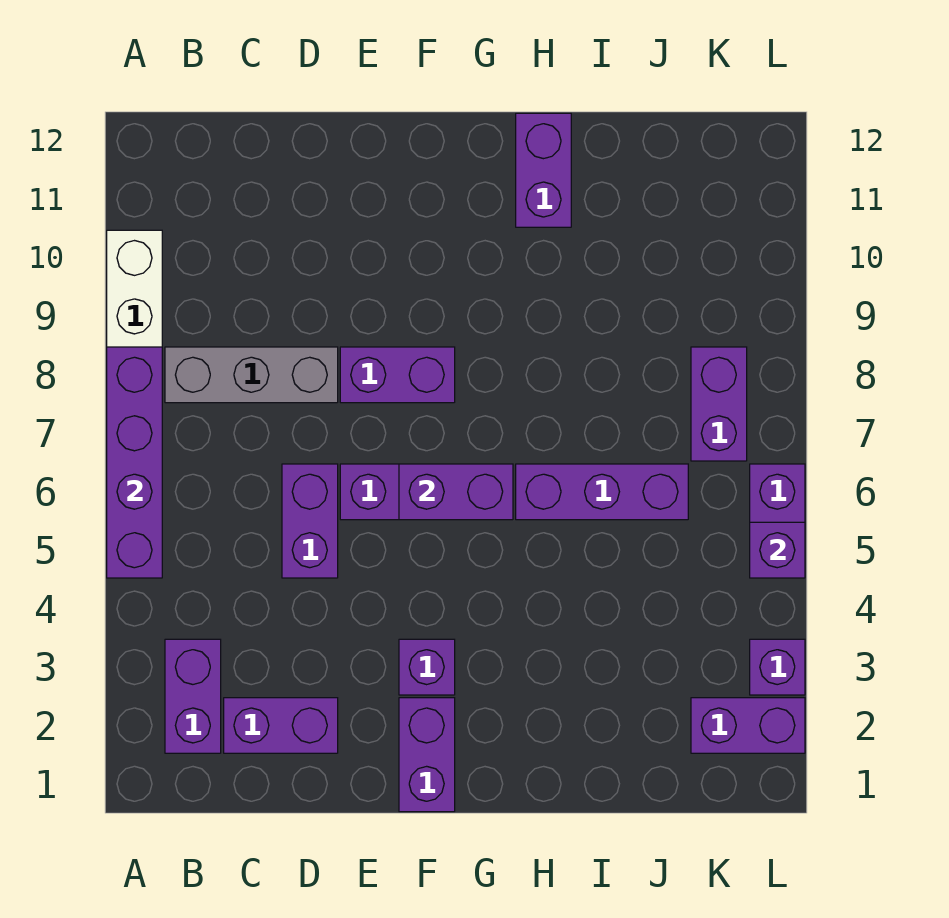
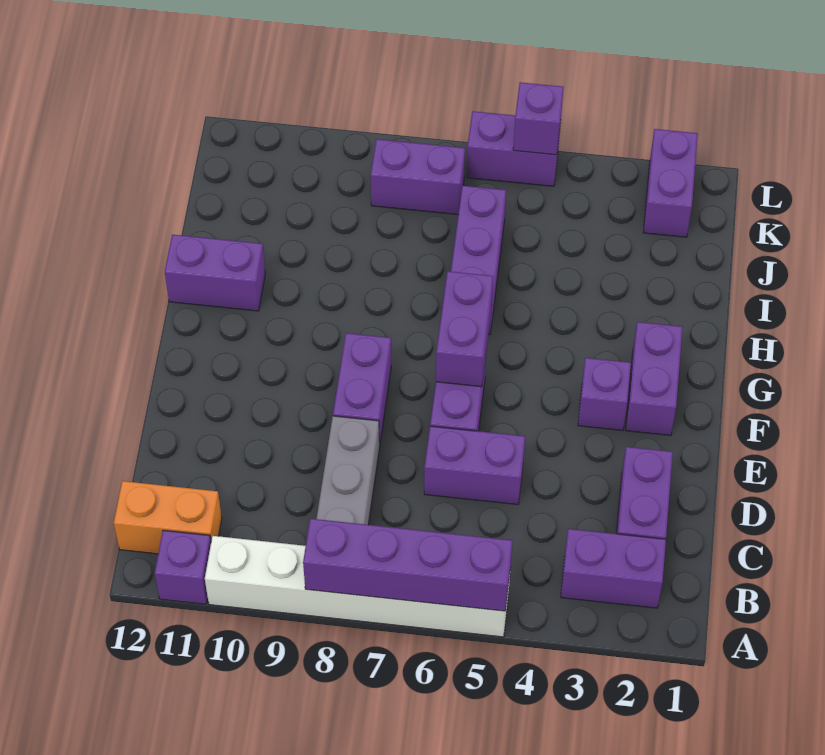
none -> orange 1x2 brick [114,481,222,554]
purple 1x2 brick [399,698,455,812] -> purple 1x2 brick turned to [626,322,683,435]
purple 1x1 brick [750,639,805,695] -> purple 1x1 brick moved to [155,530,211,604]

